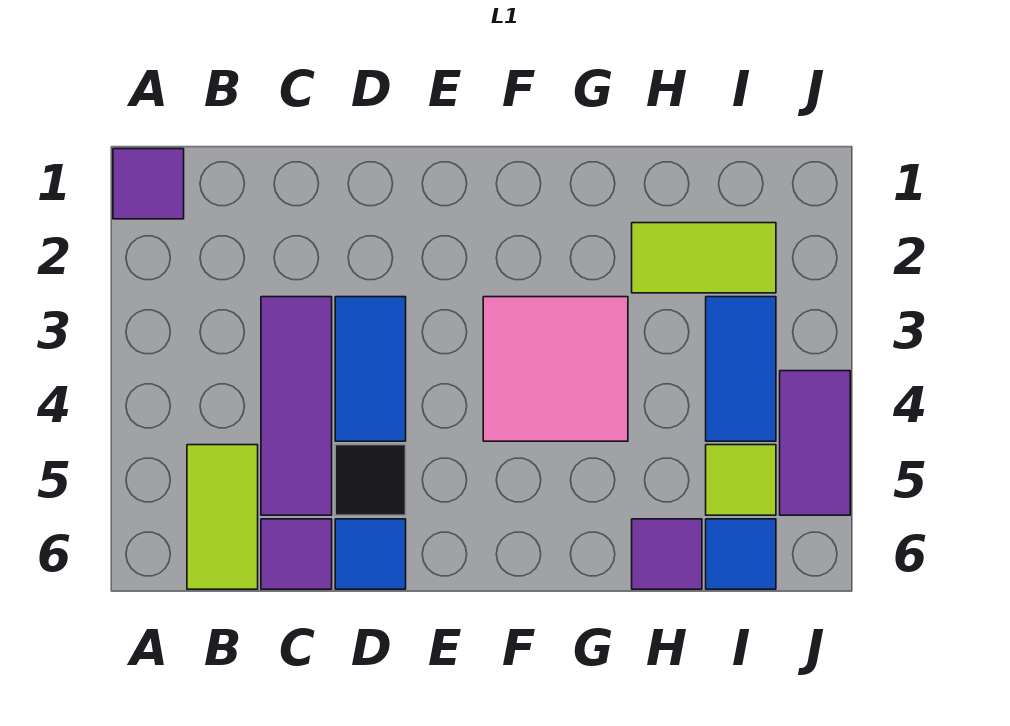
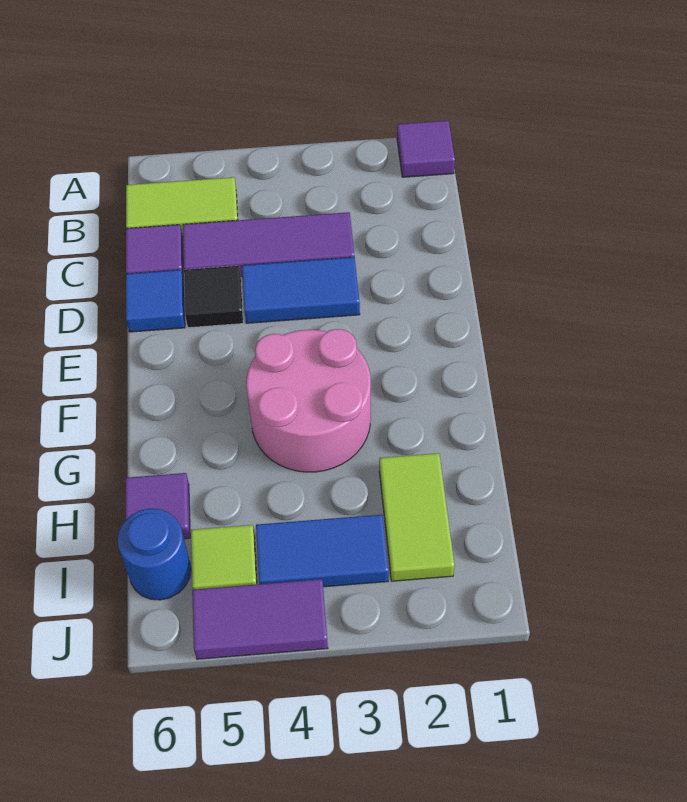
pink 2x2 tile [483,297,628,441] -> pink 2x2 round brick [246,329,371,472]
blue 1x1 tile [706,519,776,589] -> blue 1x1 round brick [117,508,191,600]

